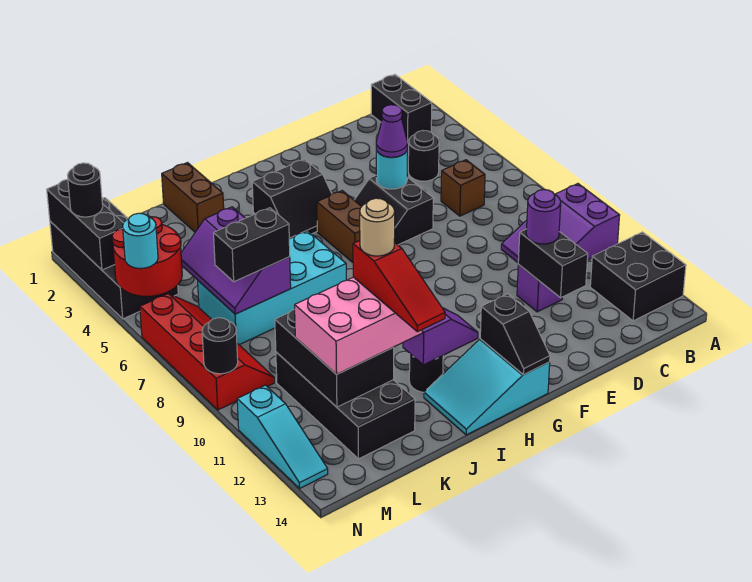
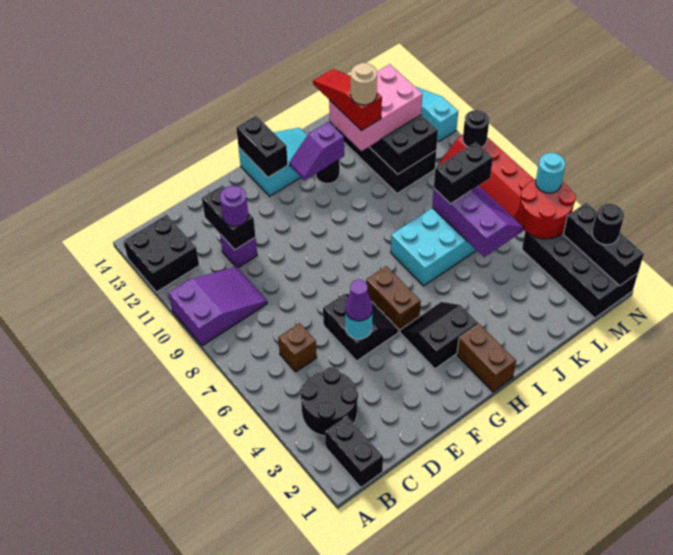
black 1x1 round brick [408,131,439,181] -> black 2x2 round brick [300,367,358,436]
black 1x2 slope [480,294,550,375] -> black 1x2 brick [236,116,288,177]
brown 1x2 brick [162,163,224,232] -> brown 1x2 brick moved to [457,324,516,392]

